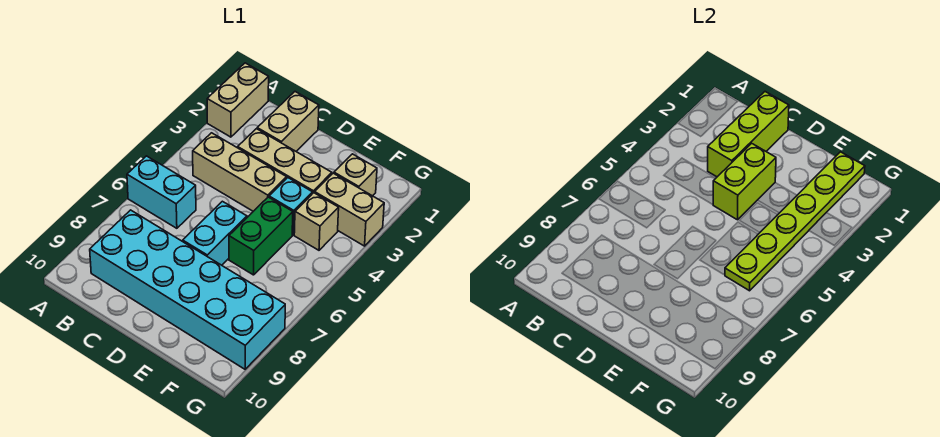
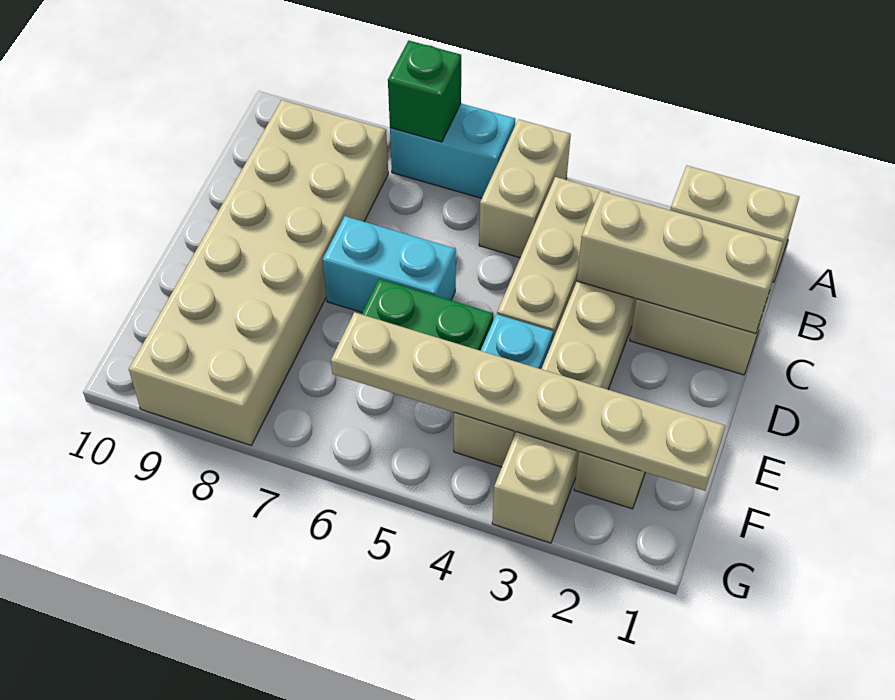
none -> tan 1x2 brick [479,119,571,258]
cyan 1x2 brick [127,156,196,228] -> cyan 1x2 brick turned to [390,104,515,198]
none -> green 1x1 brick [388,40,461,142]
cyan 2x6 brick [90,210,285,369] -> tan 2x6 brick [129,100,388,445]
lime 1x3 brick [708,92,789,177] -> tan 1x3 brick [577,191,783,333]
lime 1x2 brick [713,143,776,220] -> none
lime 1x6 plate [725,152,865,291] -> tan 1x6 plate [331,312,725,491]

